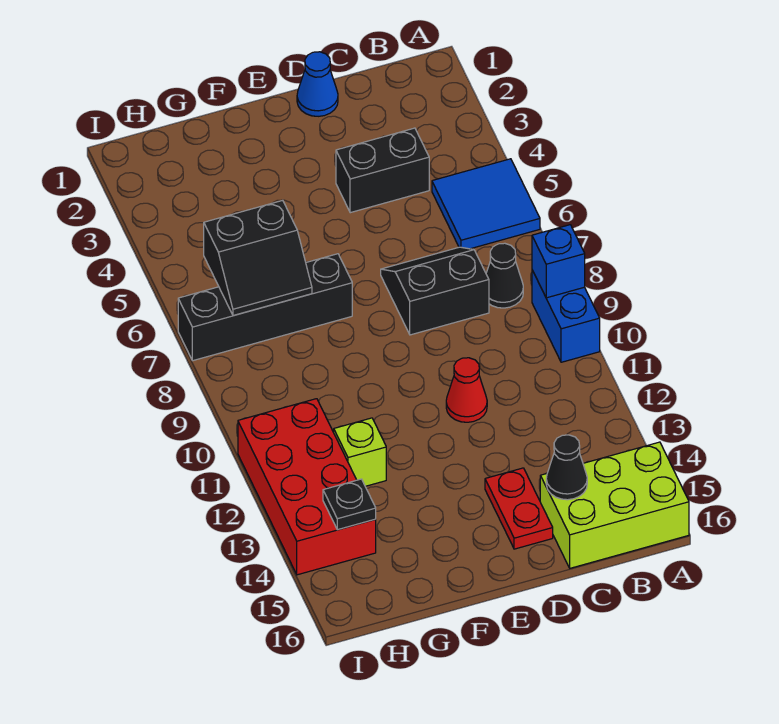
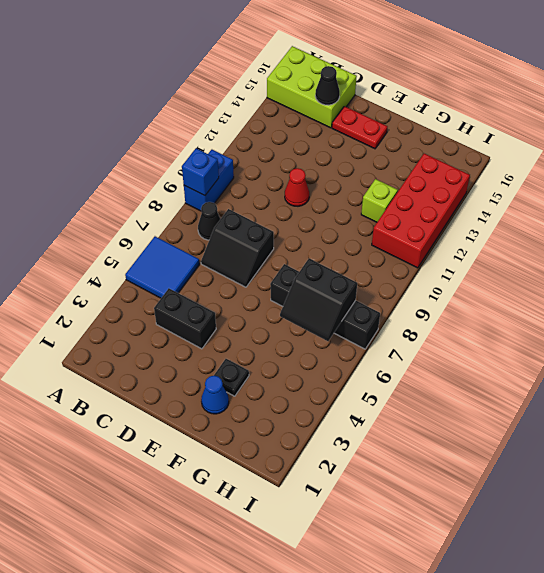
blue 1x1 cone [297,52,338,116] -> blue 1x1 cone moved to [201,376,229,414]
red 1x2 plate [485,468,553,549] -> red 1x2 plate turned to [332,106,387,149]
black 2x2 slope [204,200,312,316] -> black 2x2 slope turned to [280,258,357,341]
black 1x1 plate [323,479,376,530] -> black 1x1 plate moved to [214,359,249,396]

